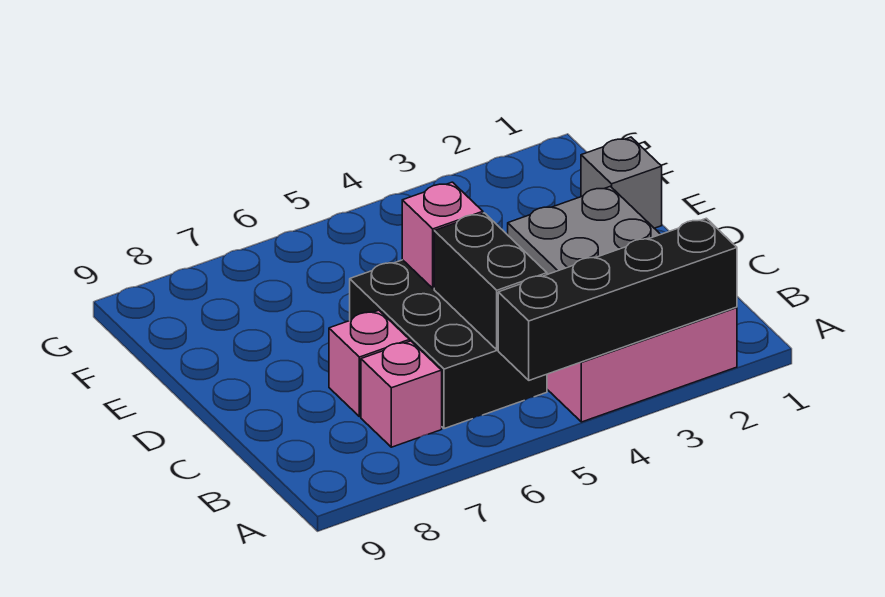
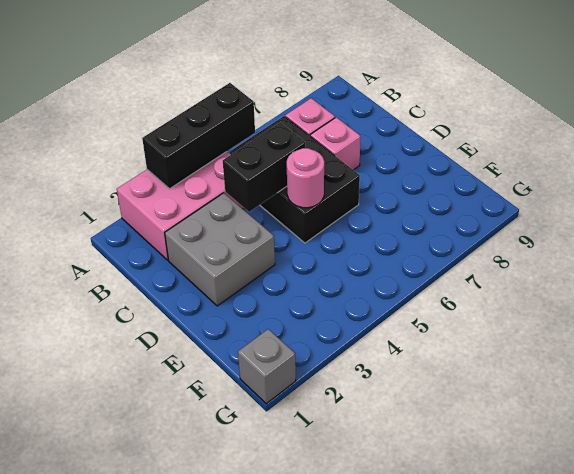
black 1x4 brick [498,218,737,380] -> black 1x3 brick [142,83,255,189]
black 1x2 brick [434,213,547,350] -> black 1x2 brick turned to [223,123,305,212]
pink 1x1 brick [402,182,483,288] -> pink 1x1 round brick [287,148,324,208]
grey 1x1 brick [581,137,662,228] -> grey 1x1 brick moved to [238,329,296,404]

